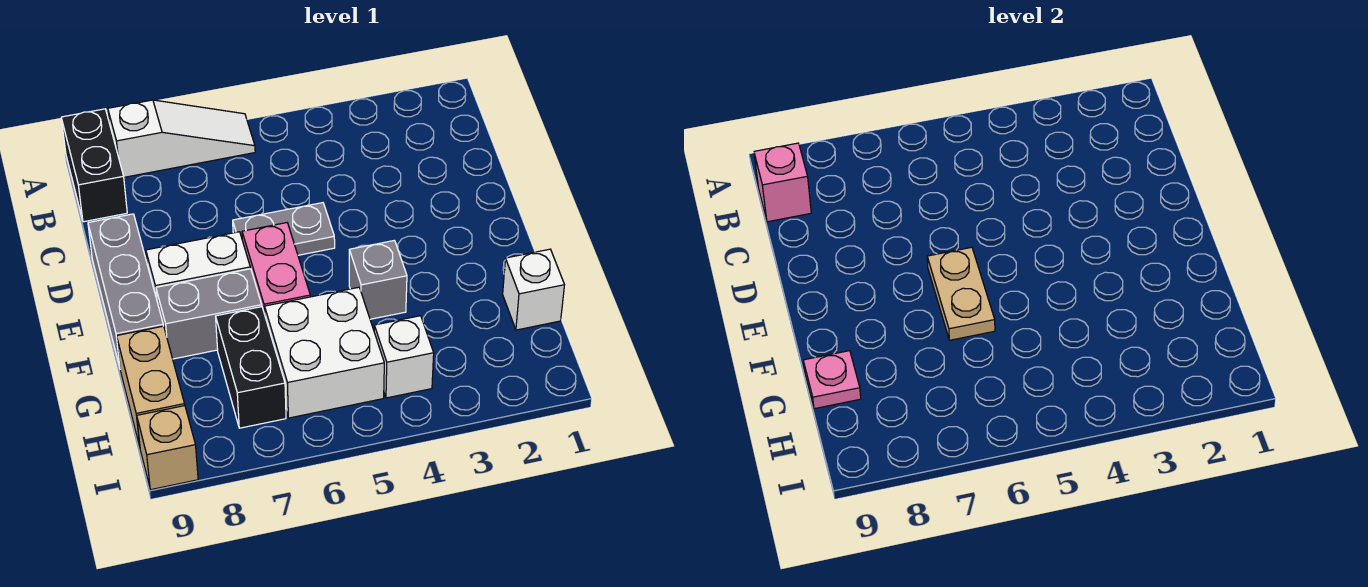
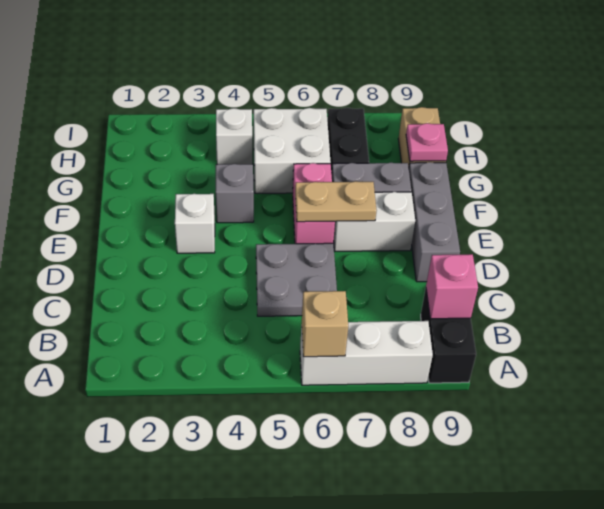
white 1x3 slope [108,100,255,177] -> white 1x3 brick [300,321,433,385]
grey 1x2 plate [233,203,335,255] -> grey 2x2 plate [256,243,337,316]
tan 1x2 plate [927,247,995,340] -> tan 1x2 plate turned to [295,181,377,222]
white 1x1 brick [503,249,564,330] -> white 1x1 brick moved to [175,194,215,253]
tan 1x1 brick [137,406,198,490] -> tan 1x1 brick moved to [302,291,348,357]

